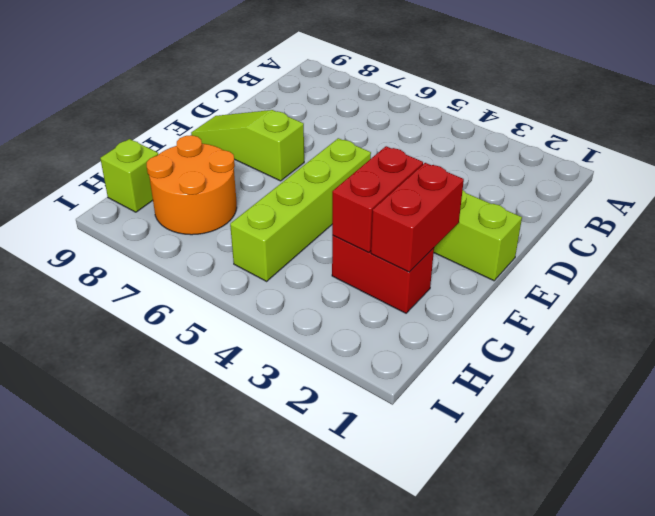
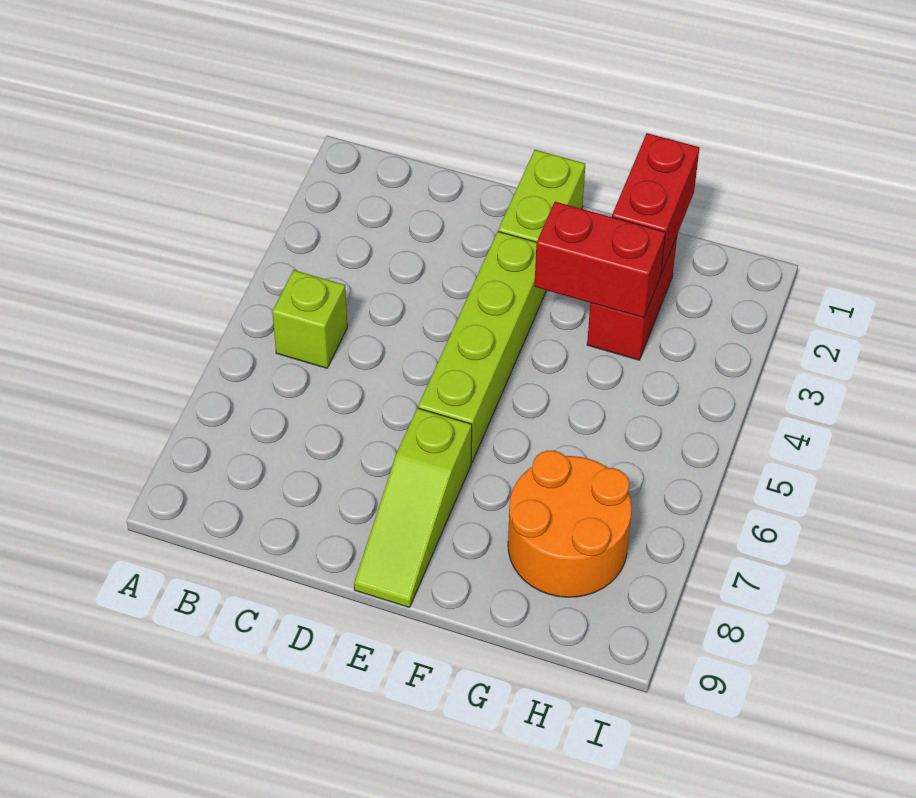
lime 1x4 brick [230,138,371,281] -> lime 1x4 brick turned to [418,232,546,463]
red 1x2 brick [371,163,464,272] -> red 1x2 brick turned to [612,133,700,274]
lime 1x1 brick [100,139,158,212] -> lime 1x1 brick moved to [272,270,347,368]

